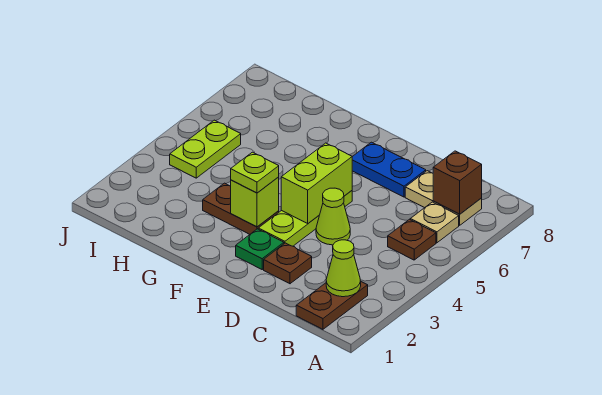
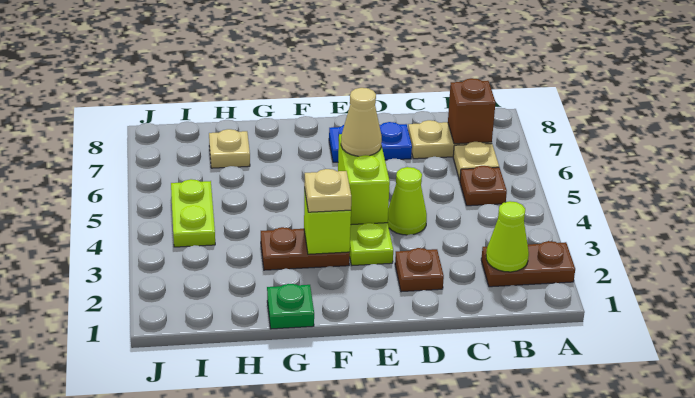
brown 1x2 plate [296,282,368,329] -> brown 1x2 plate turned to [481,241,575,287]
green 1x1 plate [236,229,284,269] -> green 1x1 plate moved to [267,284,314,329]
none -> tan 1x1 cone [341,88,382,156]
lime 1x1 plate [231,152,279,193] -> tan 1x1 plate [304,169,351,212]
none -> tan 1x1 plate [209,129,250,168]

